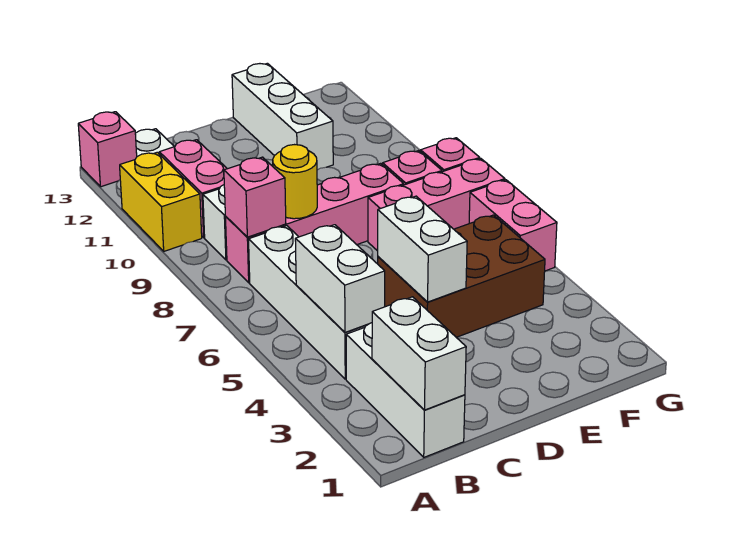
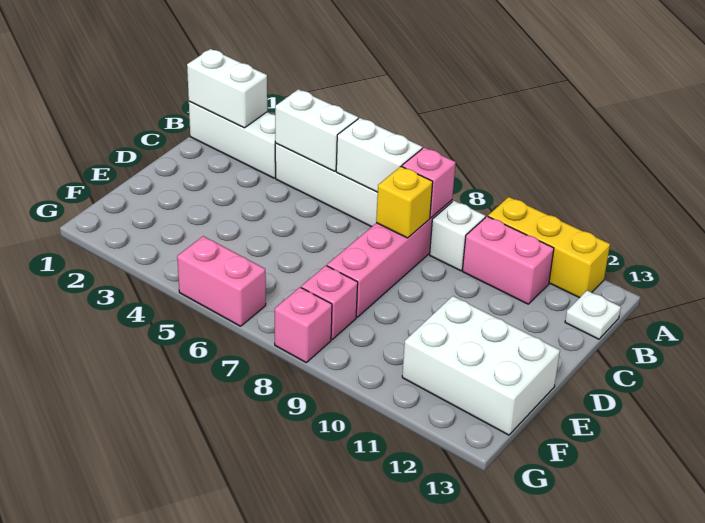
yellow 1x2 brick [120,152,202,251] -> yellow 1x3 brick [488,197,610,298]
pink 1x1 brick [78,112,137,187] -> none
yellow 1x1 round brick [273,145,317,219] -> yellow 1x1 brick [376,166,433,238]
brown 2x3 brick [378,215,545,337] -> none
white 1x2 brick [378,196,467,302] -> white 1x2 brick moved to [336,118,422,192]
pink 1x3 brick [368,159,505,251] -> none
white 1x3 brick [232,63,333,170] -> white 2x3 brick [402,296,560,435]

